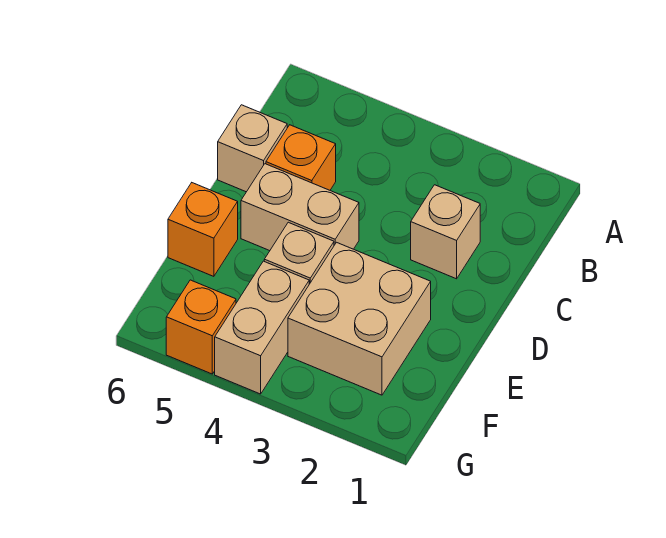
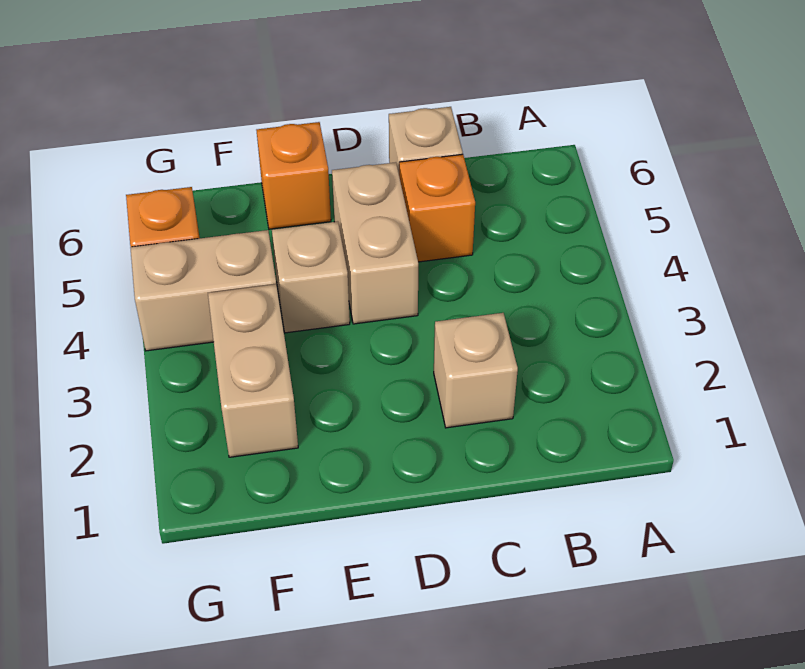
tan 2x2 brick [288,242,431,395] -> tan 1x2 brick [208,284,298,457]

